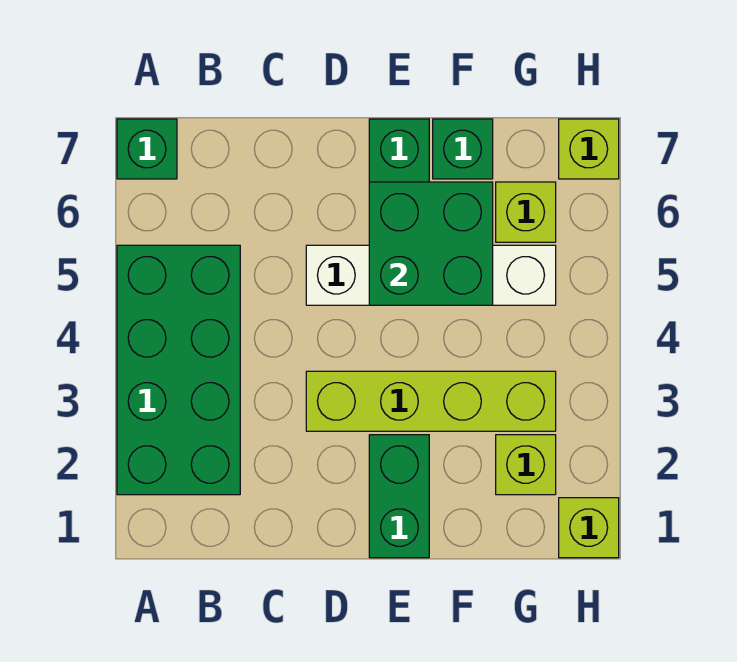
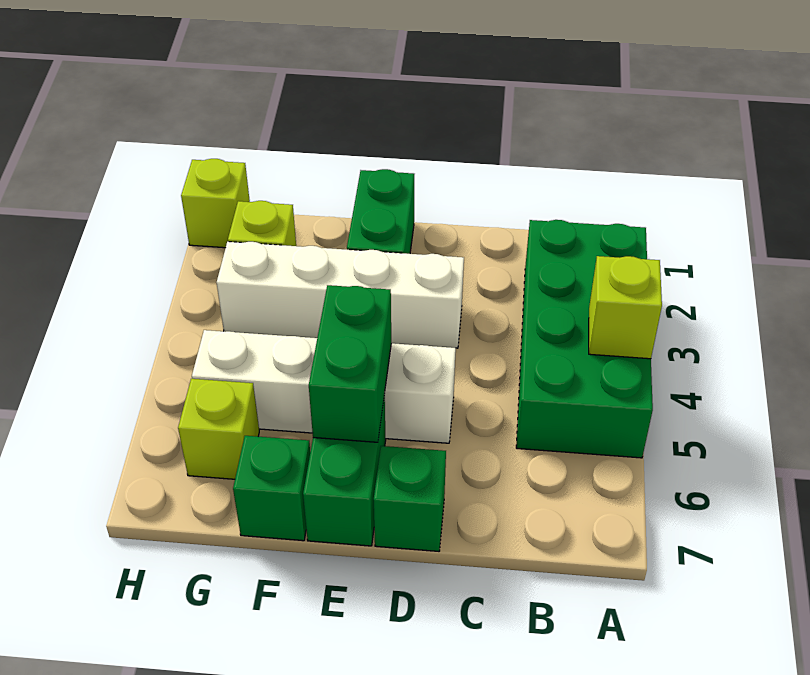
green 1x1 brick [117,119,177,179] -> green 1x1 brick moved to [374,446,446,551]
lime 1x4 brick [306,371,556,431] -> white 1x4 brick [217,242,464,348]
green 2x2 brick [369,182,493,305] -> green 1x2 brick [309,285,391,442]
lime 1x1 brick [559,119,619,179] -> lime 1x1 brick moved to [589,256,662,359]

